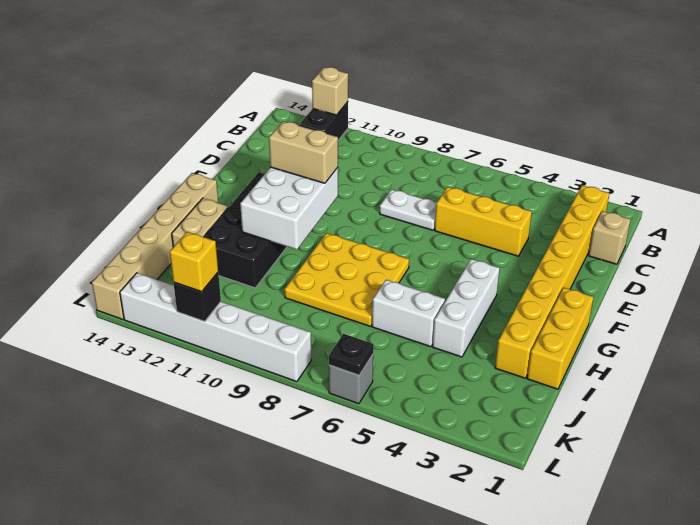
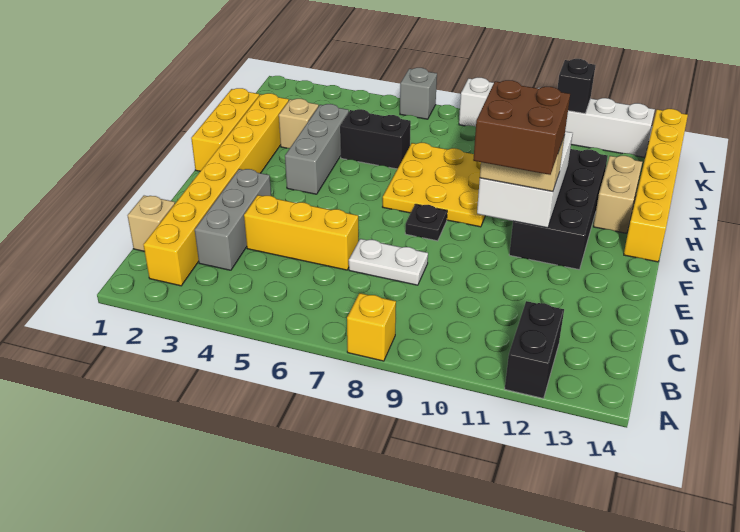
tan 1x1 brick [312,67,348,115] -> tan 1x1 brick moved to [279,99,319,148]
none -> grey 1x3 brick [195,169,271,270]
none -> brown 2x2 brick [473,80,570,175]
white 1x3 brick [433,259,500,357] -> grey 1x3 brick [285,104,349,194]
tan 1x6 brick [92,173,218,319] -> yellow 1x6 brick [624,109,688,262]
white 1x2 brick [372,280,445,347] -> black 1x2 brick [340,109,411,169]
black 1x1 plate [329,334,374,375] -> black 1x1 plate moved to [405,204,447,241]
yellow 1x1 brick [170,232,218,292] -> yellow 1x1 brick moved to [347,293,396,361]

